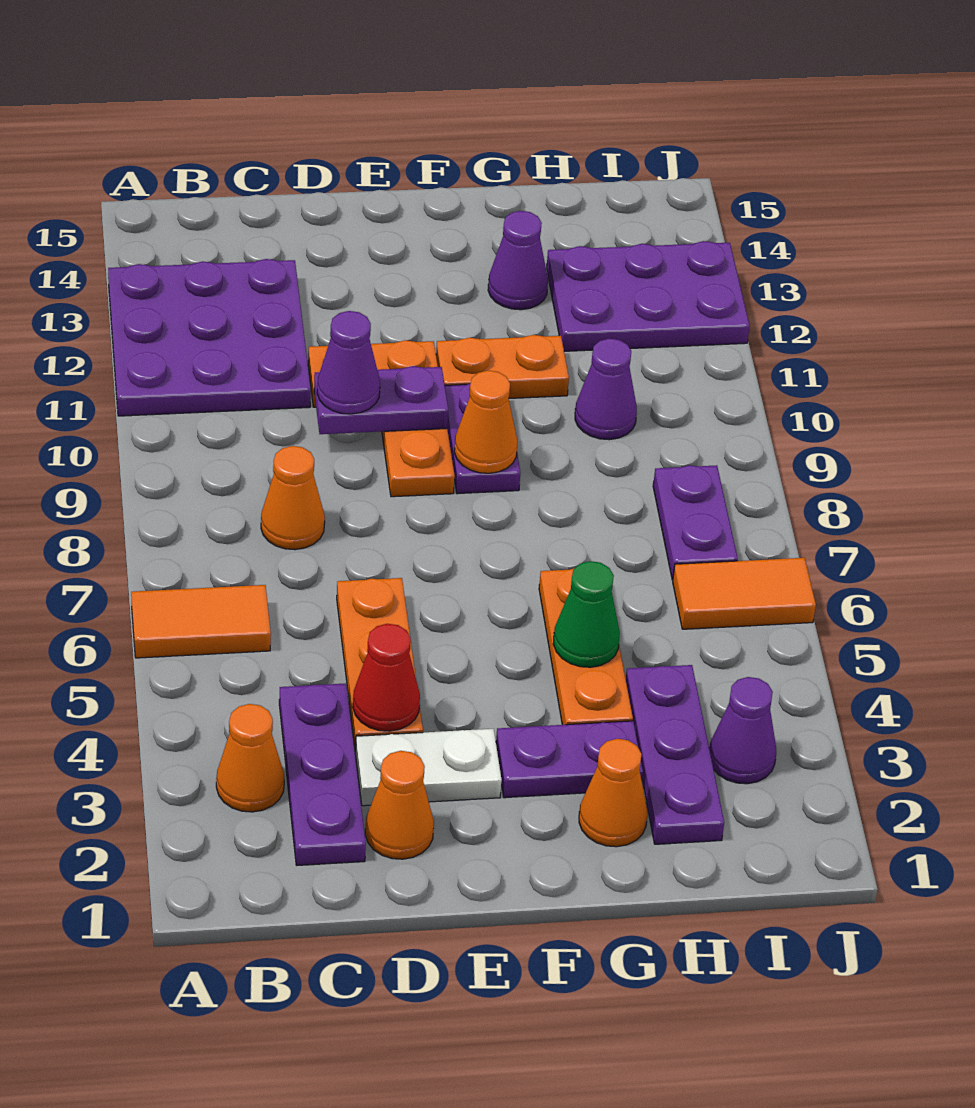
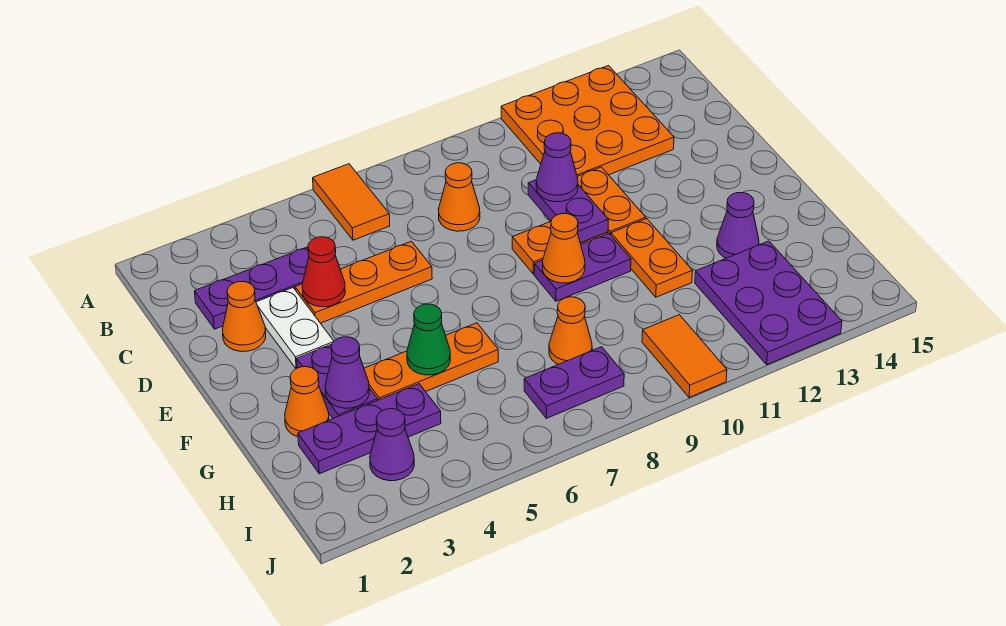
purple 3x3 plate [108,259,311,416] -> orange 3x3 plate [501,66,674,176]
orange 1x1 cone [216,704,284,812] -> orange 1x1 cone moved to [549,297,592,364]
purple 1x1 cone [575,338,637,440] -> purple 1x1 cone moved to [325,337,369,408]
orange 1x2 tile [673,558,816,629] -> orange 1x2 tile moved to [642,315,727,398]

